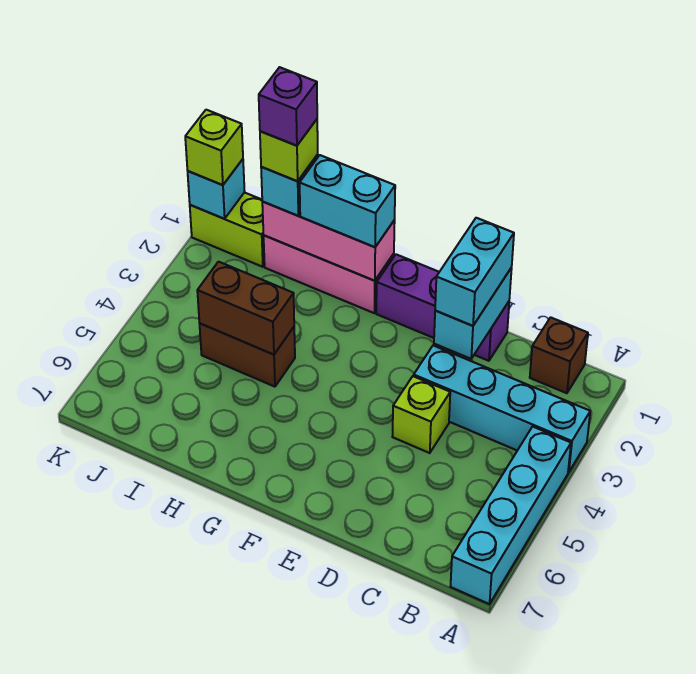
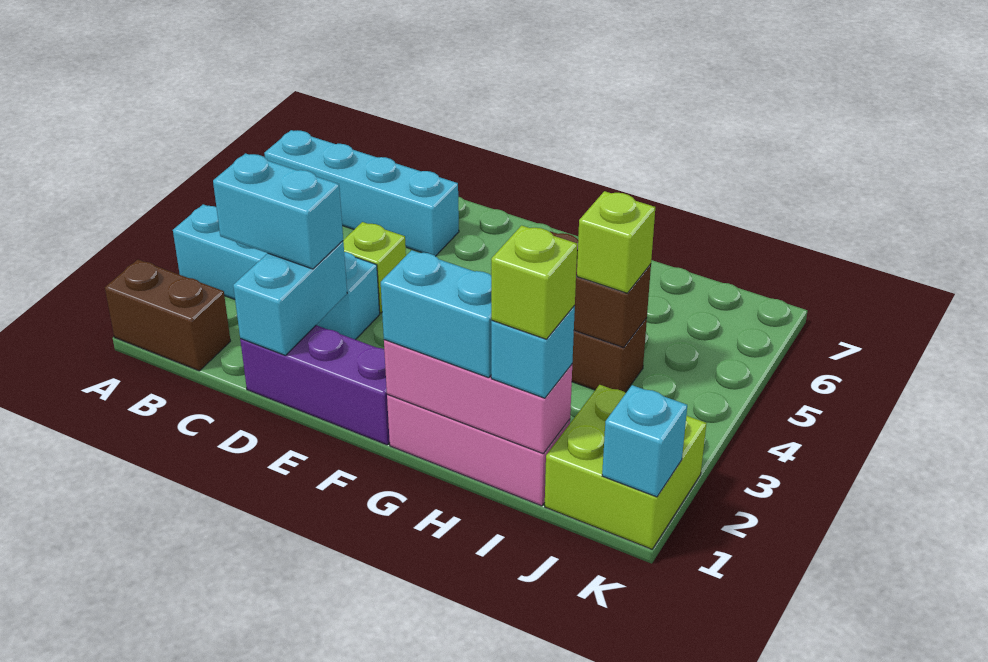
cyan 1x4 brick [450,427,571,604] -> cyan 1x4 brick turned to [264,130,459,256]
brown 1x1 brick [530,317,588,393] -> brown 1x2 brick [105,260,230,371]
cyan 1x2 brick [435,218,514,326] -> cyan 1x2 brick turned to [213,153,343,269]
purple 1x1 brick [259,67,317,146] -> none
lime 1x2 brick [190,192,265,267] -> lime 2x2 brick [545,385,706,549]
lime 1x1 brick [185,110,243,185] -> lime 1x1 brick moved to [577,191,655,293]

